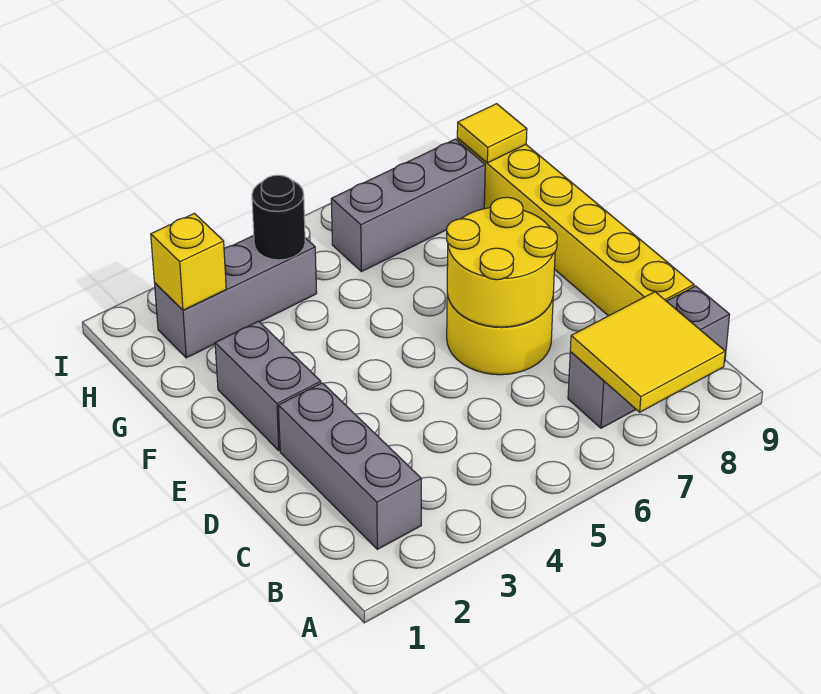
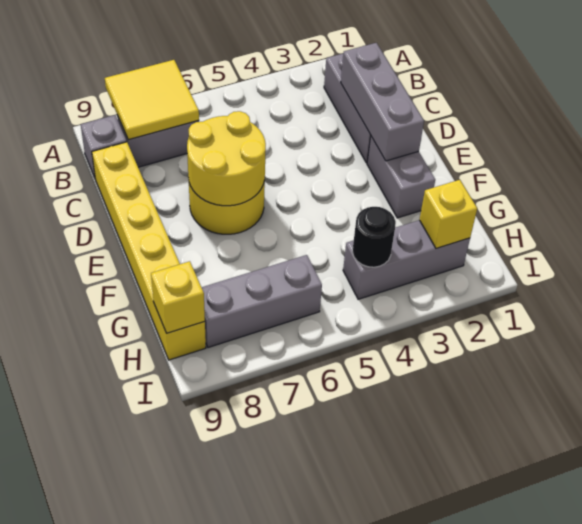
none -> grey 1x3 brick [341,43,424,161]
yellow 1x1 tile [457,104,527,163] -> yellow 1x1 brick [151,261,205,333]

